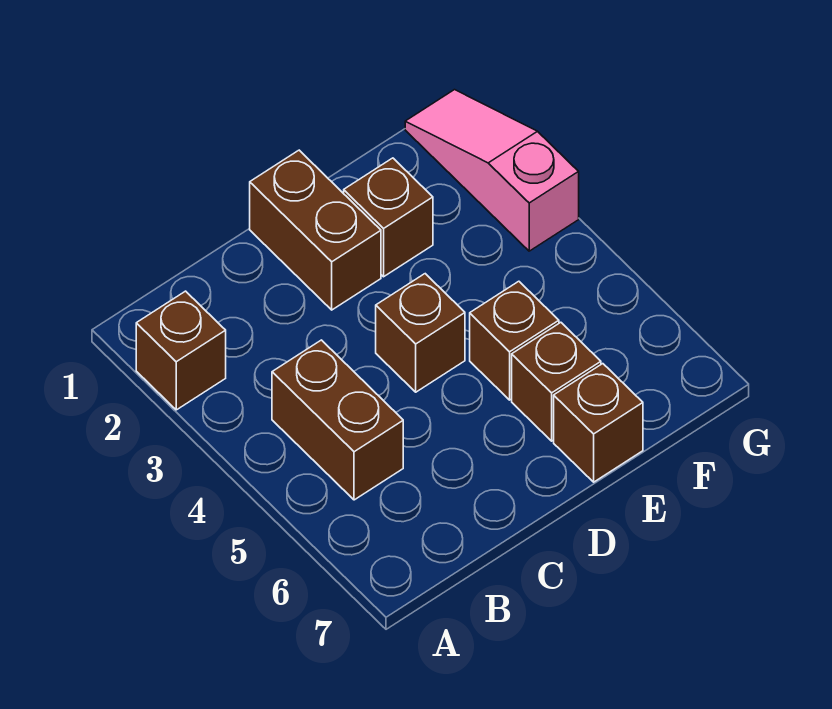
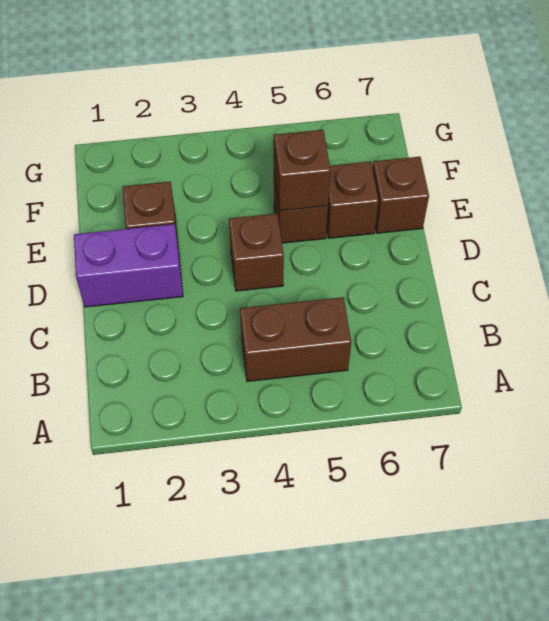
brown 1x1 brick [136,291,226,410] -> brown 1x1 brick moved to [274,130,331,211]
brown 1x2 brick [250,150,381,310] -> purple 1x2 brick [74,224,183,307]
pink 1x3 slope [405,90,579,251] -> none

